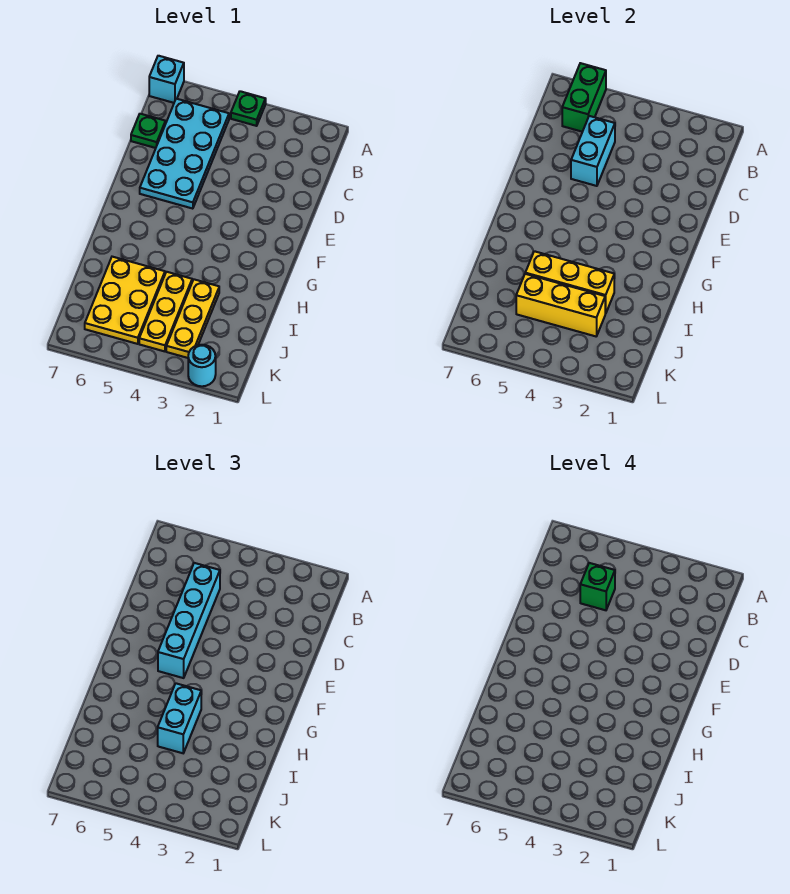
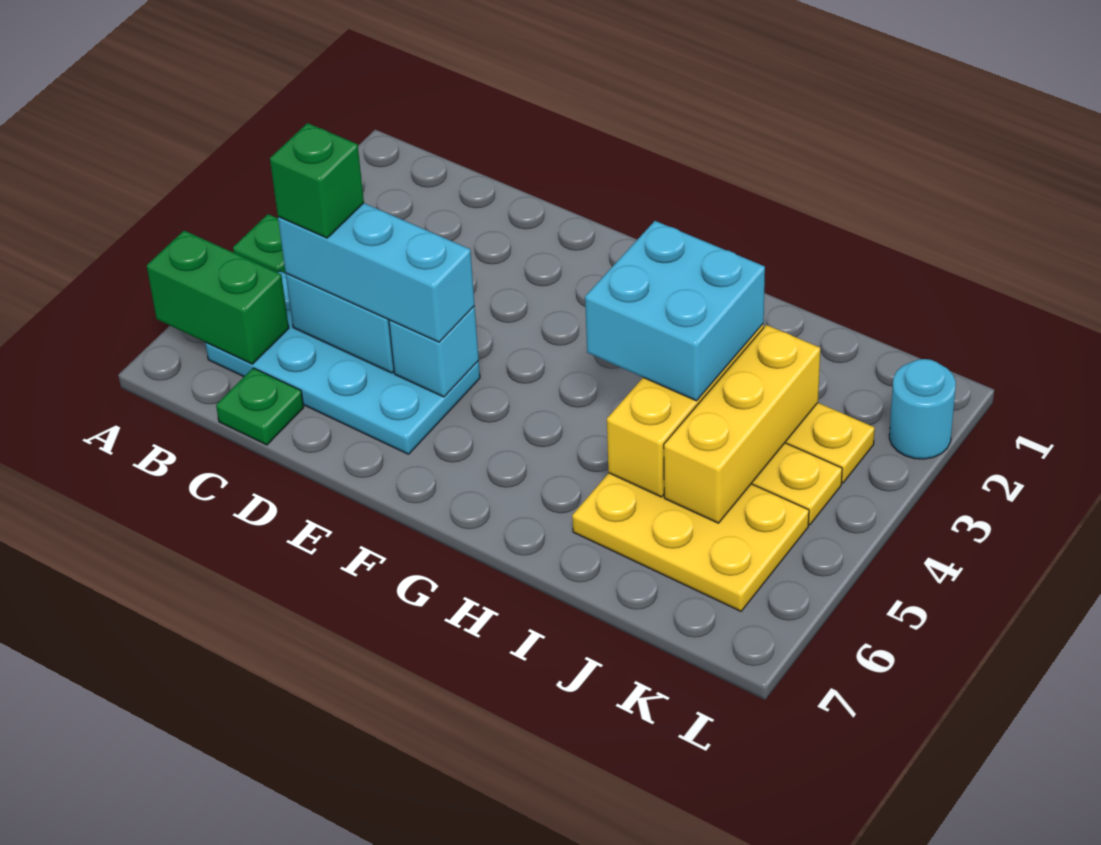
cyan 1x1 brick [149,56,184,103] -> cyan 1x1 brick moved to [389,306,479,397]
cyan 1x4 brick [158,563,220,678] -> cyan 1x3 brick [278,203,475,342]
cyan 1x2 brick [158,683,201,753] -> cyan 2x2 brick [585,221,765,401]

